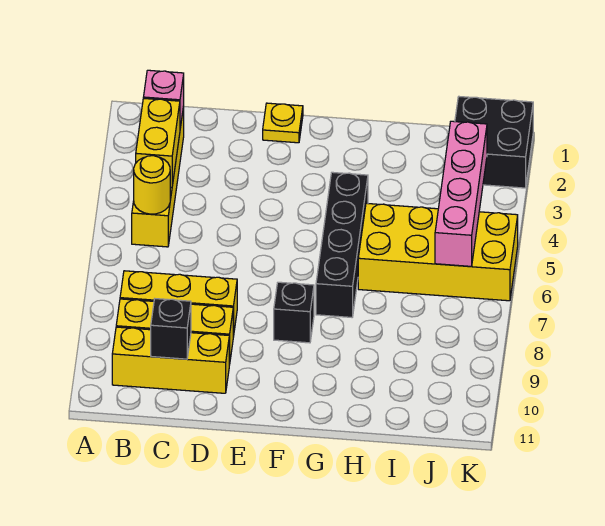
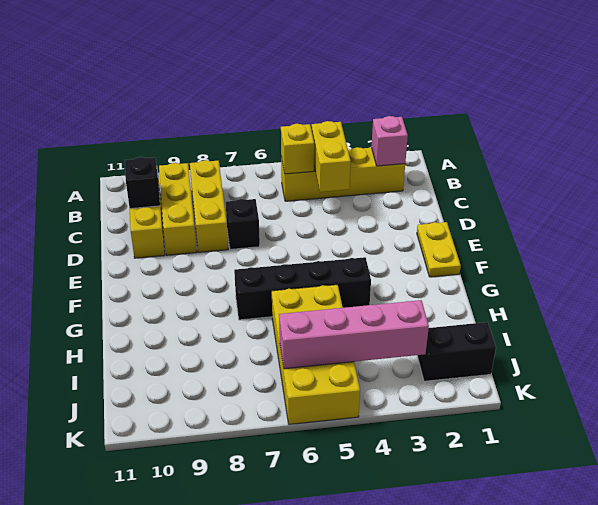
yellow 1x2 brick [136,98,180,187] -> yellow 1x2 brick turned to [312,121,351,192]
yellow 1x1 round brick [134,156,170,214] -> yellow 1x1 brick [281,124,314,174]
yellow 1x1 plate [263,103,303,143] -> yellow 1x2 plate [417,222,461,277]
black 1x1 brick [274,282,314,343] -> black 1x1 brick moved to [226,199,260,249]
black 2x2 brick [455,97,533,188] -> black 1x2 brick [417,322,496,381]

